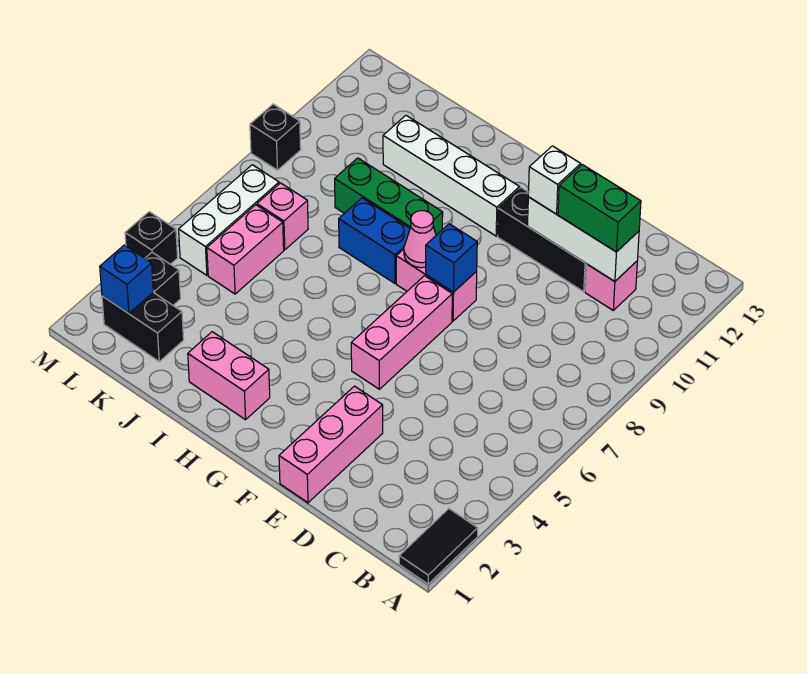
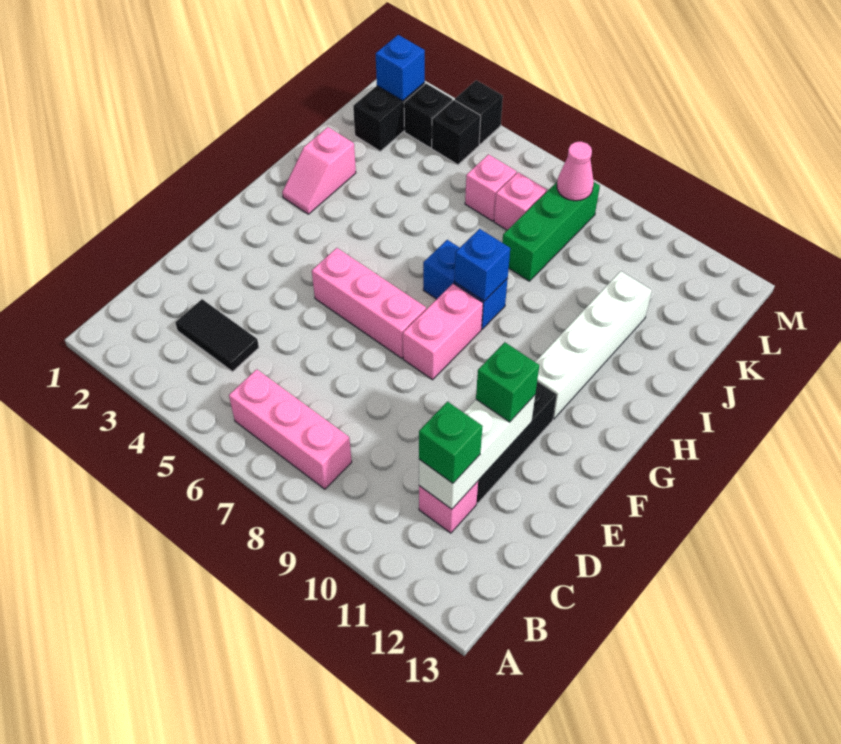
black 1x2 tile [399,509,478,584] -> black 1x2 tile moved to [175,299,259,372]
green 1x2 brick [558,165,641,252] -> green 1x1 brick [419,401,483,483]
pink 1x3 brick [279,386,383,503] -> pink 1x3 brick moved to [229,369,352,489]
white 1x1 brick [528,146,581,214] -> green 1x1 brick [476,342,539,422]
blue 1x1 brick [426,224,477,292] -> blue 1x1 brick moved to [454,229,510,301]
pink 1x1 cone [404,211,436,268] -> pink 1x1 cone moved to [557,142,594,201]
pink 1x2 brick [188,332,270,420] -> pink 1x2 slope [282,127,356,214]
blue 1x2 brick [339,198,410,283] -> blue 1x2 brick turned to [423,240,508,329]
green 1x3 brick [335,158,443,235] -> green 1x3 brick moved to [502,182,600,281]
pink 1x2 brick [207,205,284,294] -> pink 1x1 brick [465,154,517,221]
white 1x3 brick [179,165,279,275] -> none
black 1x1 brick [250,104,301,170] -> black 1x1 brick moved to [432,100,481,165]

